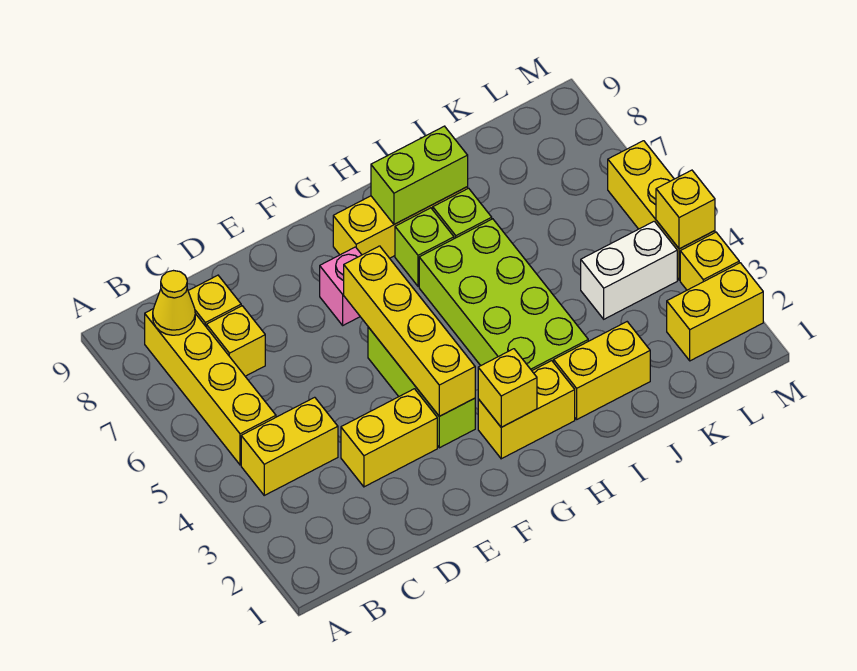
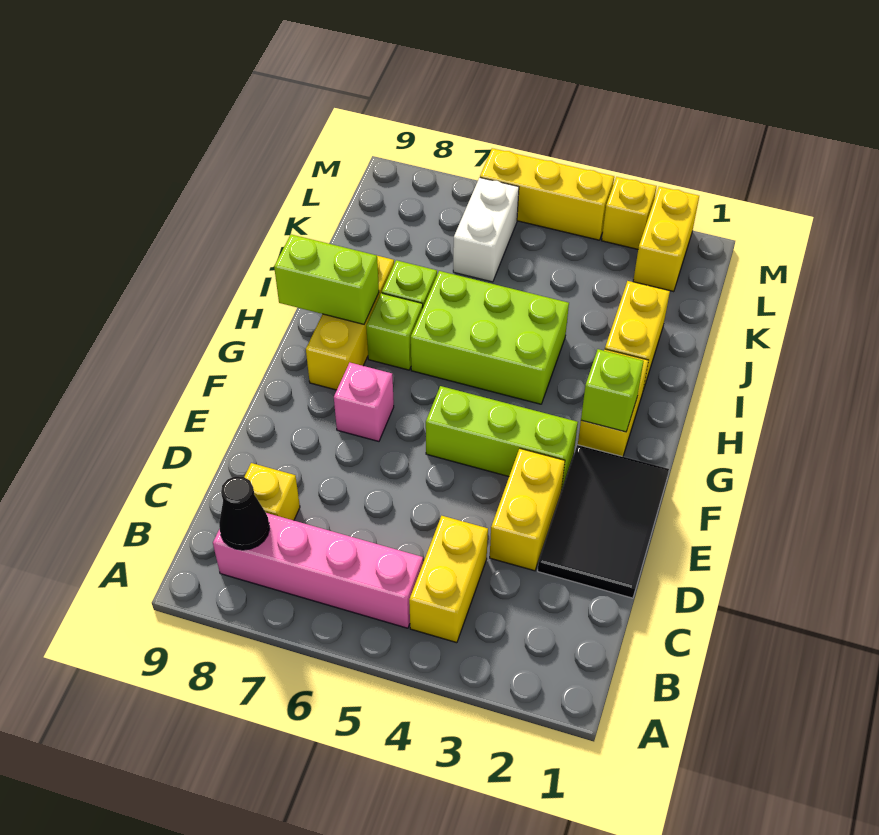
yellow 1x4 brick [145,309,276,465] -> pink 1x4 brick [213,513,423,628]
yellow 1x1 cone [153,271,195,335] -> black 1x1 cone [219,476,269,550]
yellow 1x1 brick [206,306,265,376] -> none
none -> black 2x3 tile [538,445,669,598]
yellow 1x4 brick [344,246,475,416] -> none
yellow 1x1 brick [478,349,537,427] -> lime 1x1 brick [581,349,644,432]
lime 2x4 brick [419,219,588,370] -> lime 2x3 brick [411,271,569,404]
lime 1x2 brick [371,126,468,224] -> lime 1x2 brick turned to [274,234,379,324]
white 1x2 brick [581,221,677,319] -> white 1x2 brick moved to [453,178,519,282]
yellow 1x1 brick [656,170,715,249] -> none

